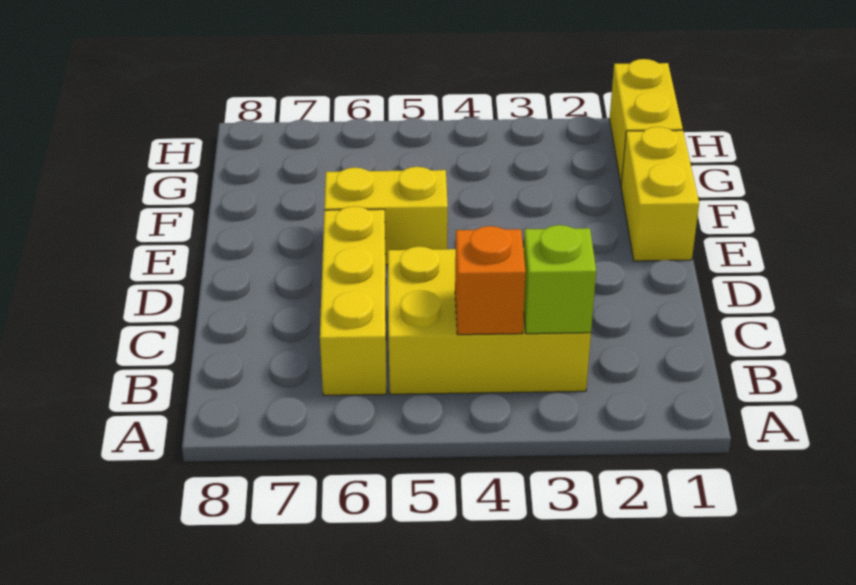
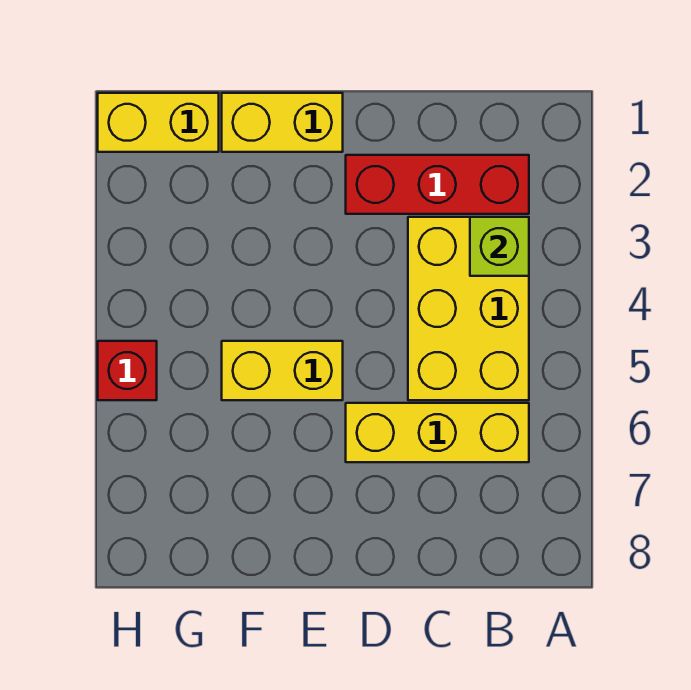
none -> red 1x3 brick [346,155,529,214]
orange 1x1 brick [455,226,526,335] -> none
yellow 1x2 brick [324,167,448,265] -> yellow 1x2 brick turned to [222,341,343,400]
none -> red 1x1 brick [98,341,157,400]

